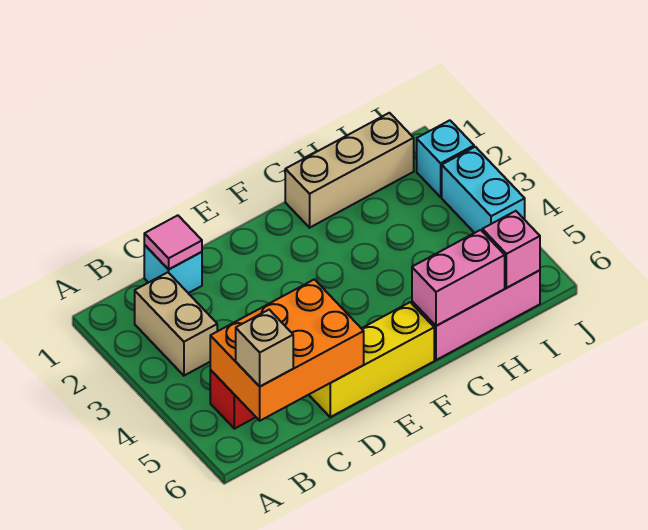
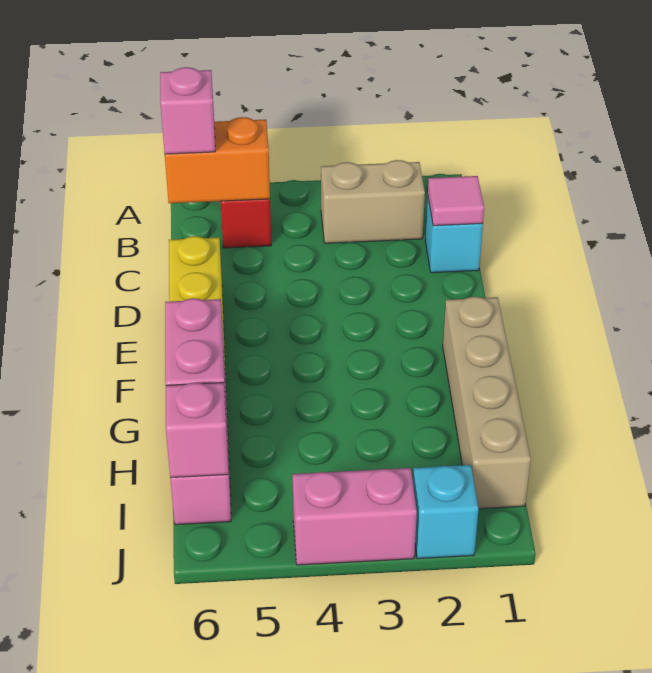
orange 2x3 brick [210,279,364,421] -> orange 1x2 brick [165,117,270,203]
tan 1x1 brick [236,310,293,386] -> pink 1x1 brick [160,67,215,154]
tan 1x3 brick [285,113,414,228] -> tan 1x4 brick [443,297,531,509]
cyan 1x2 brick [442,147,525,233] -> pink 1x2 brick [292,468,417,565]

